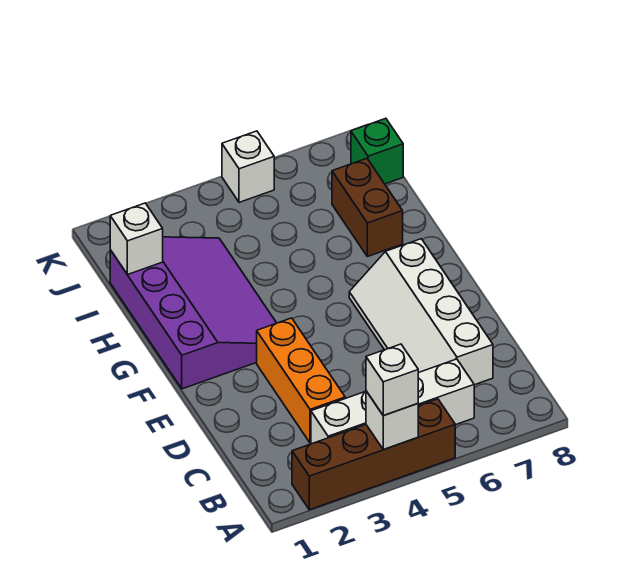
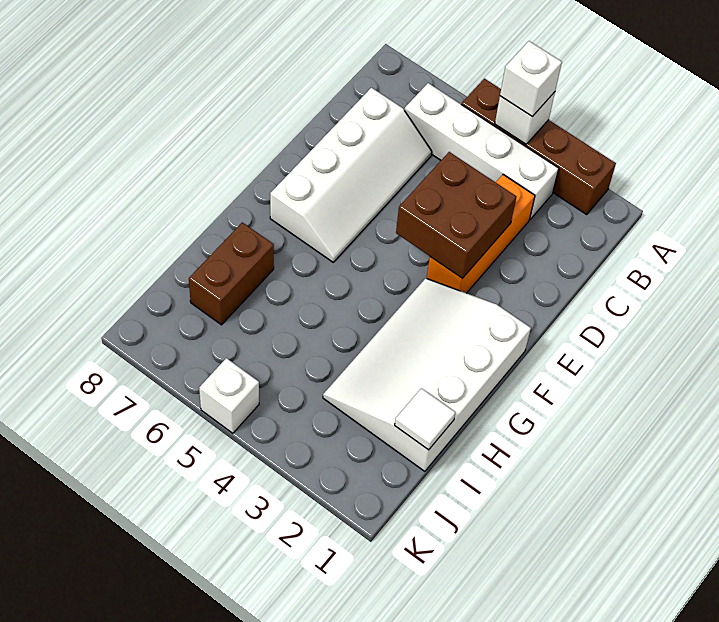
none -> brown 2x2 brick [396,152,517,278]
purple 3x4 slope [110,237,276,389] -> white 3x4 slope [323,278,531,471]
white 1x1 brick [110,203,163,275] -> white 1x1 tile [395,388,455,450]
green 1x1 brick [351,118,403,184] -> none

